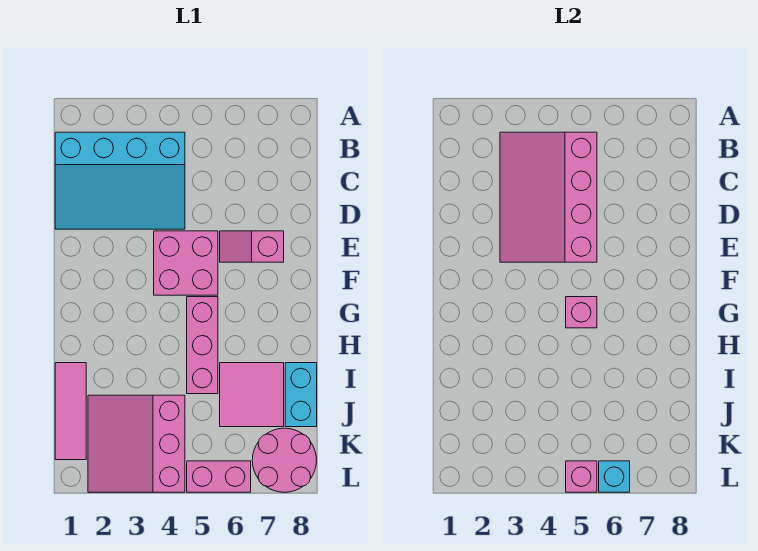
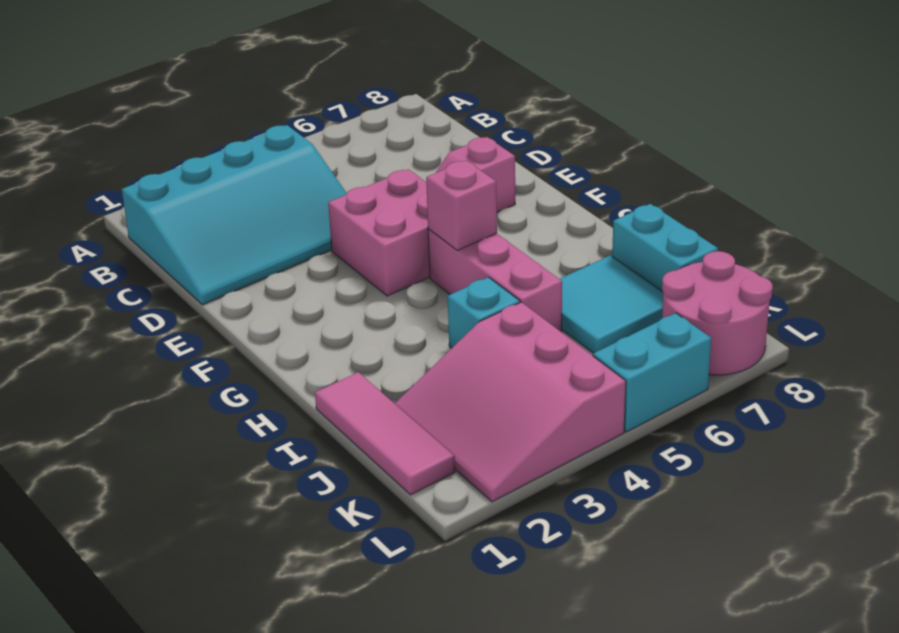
pink 3x4 slope [500,132,597,262] -> none
pink 2x2 tile [220,363,284,427] -> cyan 2x2 tile [560,255,663,353]
pink 1x2 brick [187,461,251,492] -> cyan 1x2 brick [593,313,711,432]
pink 1x1 brick [566,461,597,492] -> none
cyan 1x1 brick [599,461,630,492] -> cyan 1x1 brick moved to [448,277,520,348]

